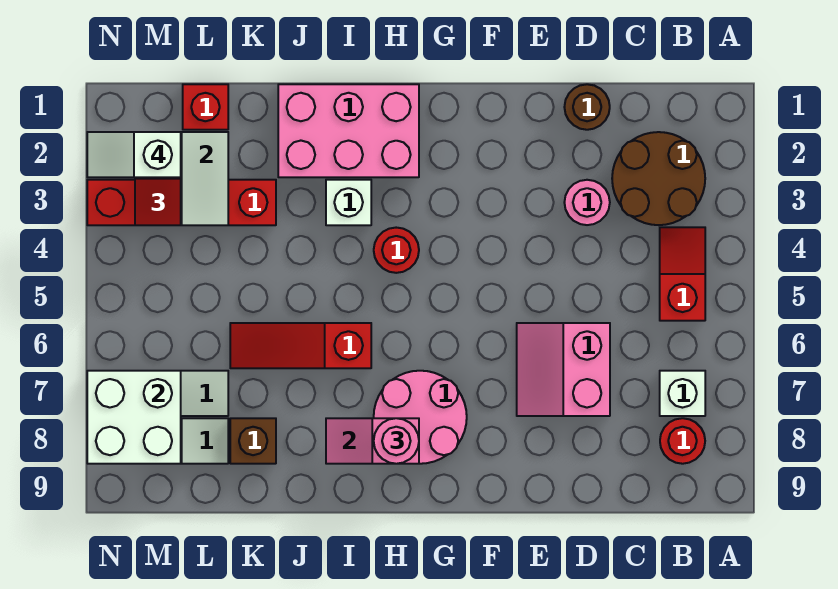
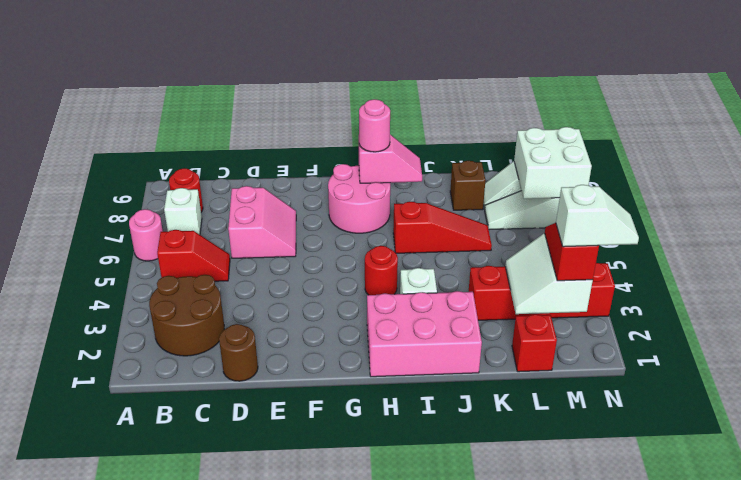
red 1x2 slope [660,227,705,321] -> red 1x2 slope turned to [157,230,230,281]
pink 1x1 round brick [564,180,610,225] -> pink 1x1 round brick moved to [129,209,163,261]

